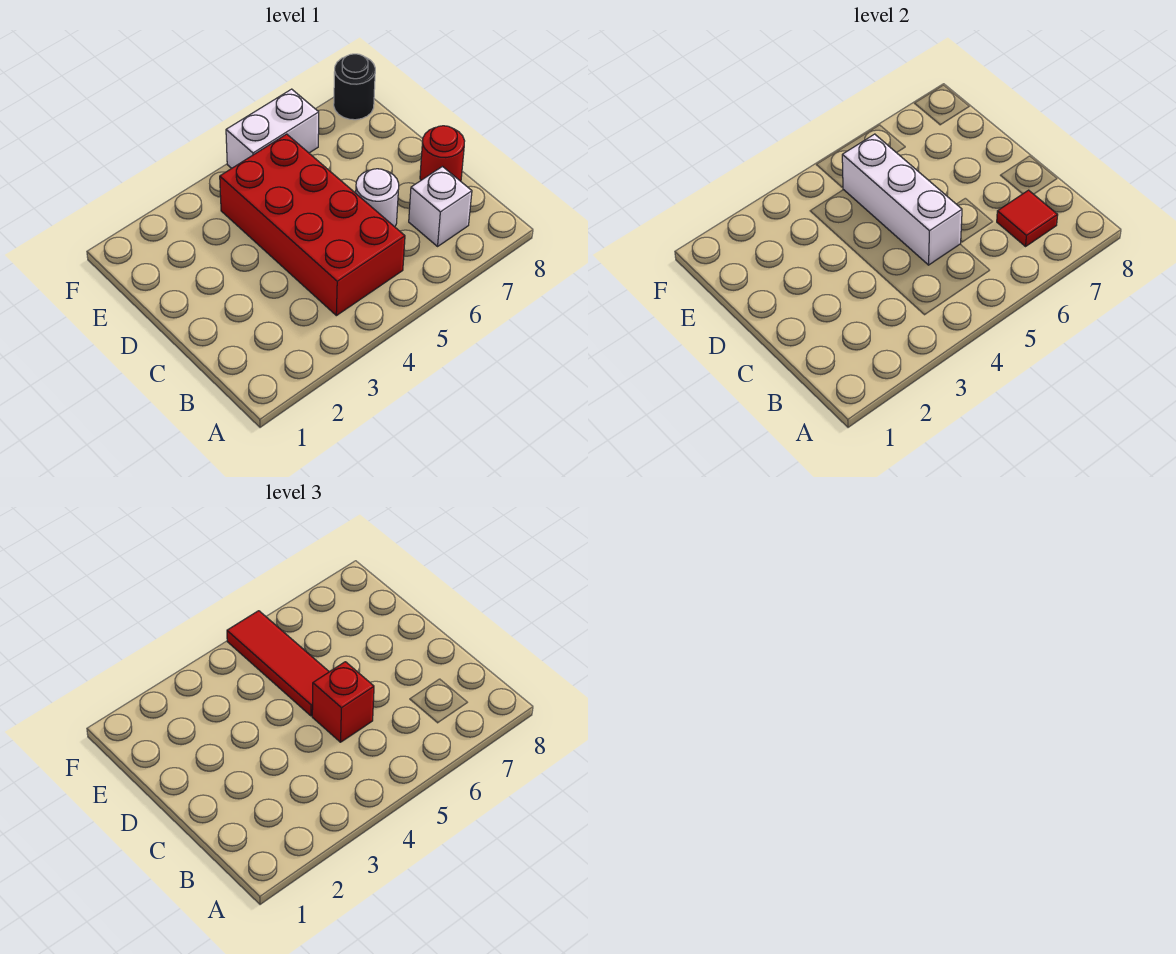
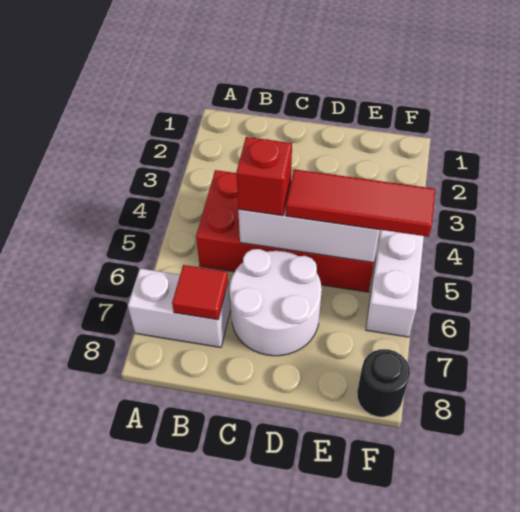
white 1x1 brick [409,167,472,246] -> white 1x2 brick [128,269,230,347]
white 1x1 round brick [356,169,399,227] -> white 2x2 round brick [230,249,322,356]
red 1x1 round brick [420,126,465,181] -> none

